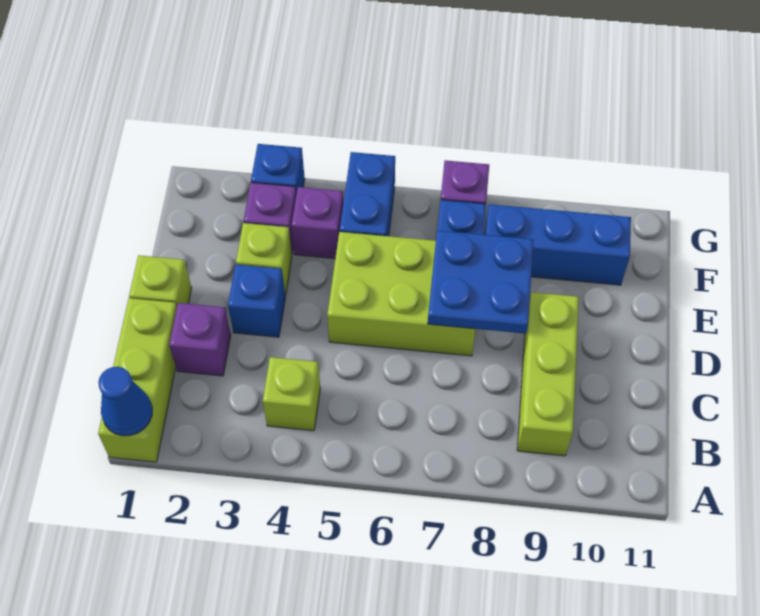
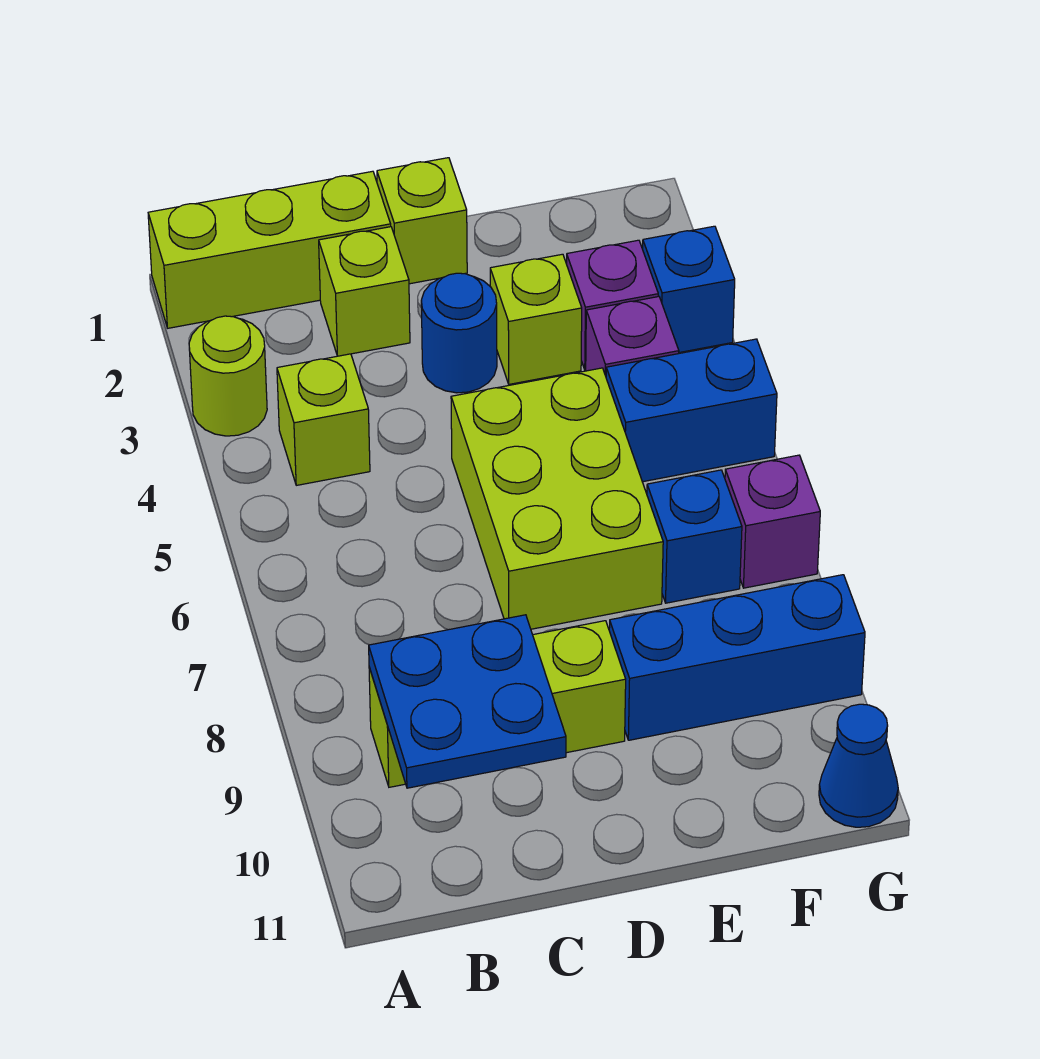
blue 1x1 cone [98,367,152,436] -> blue 1x1 cone moved to [819,704,898,827]
none -> lime 1x1 round brick [189,316,267,436]
purple 1x1 brick [169,303,231,376] -> lime 1x1 brick [319,227,410,356]
blue 1x1 brick [228,265,285,337] -> blue 1x1 round brick [421,273,497,393]
blue 2x2 plate [428,230,533,334] -> blue 2x2 plate moved to [369,615,566,788]
blue 1x3 brick [484,204,631,285] -> blue 1x3 brick turned to [609,575,865,740]

